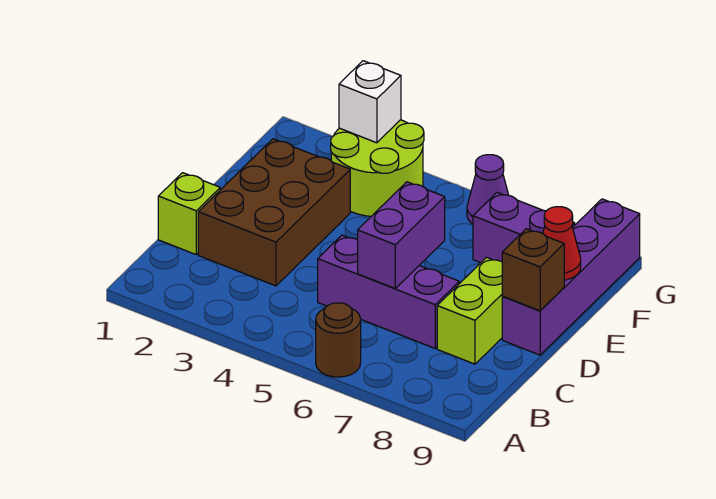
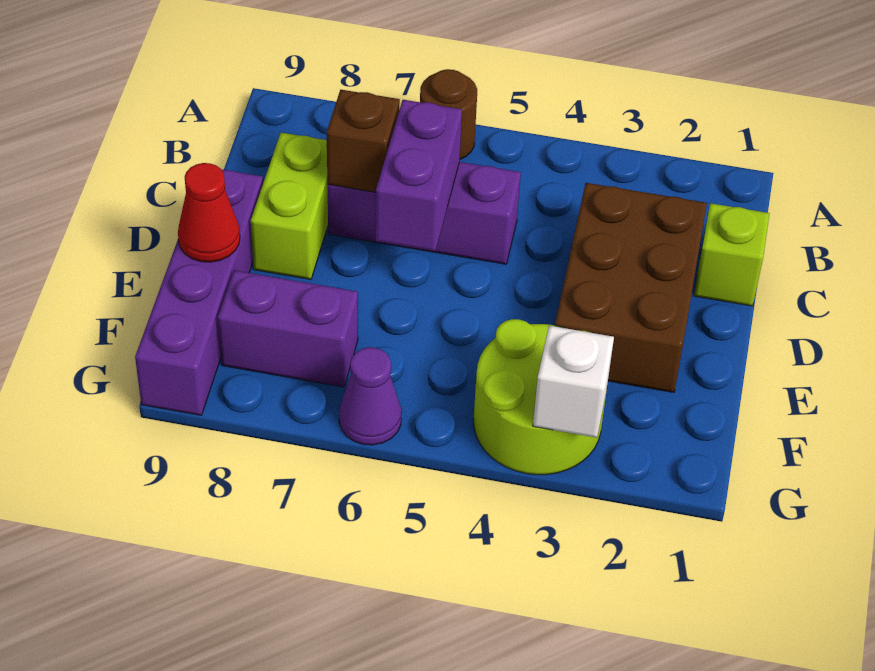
brown 1x1 brick [502,229,564,311] -> brown 1x1 brick moved to [327,90,400,192]

